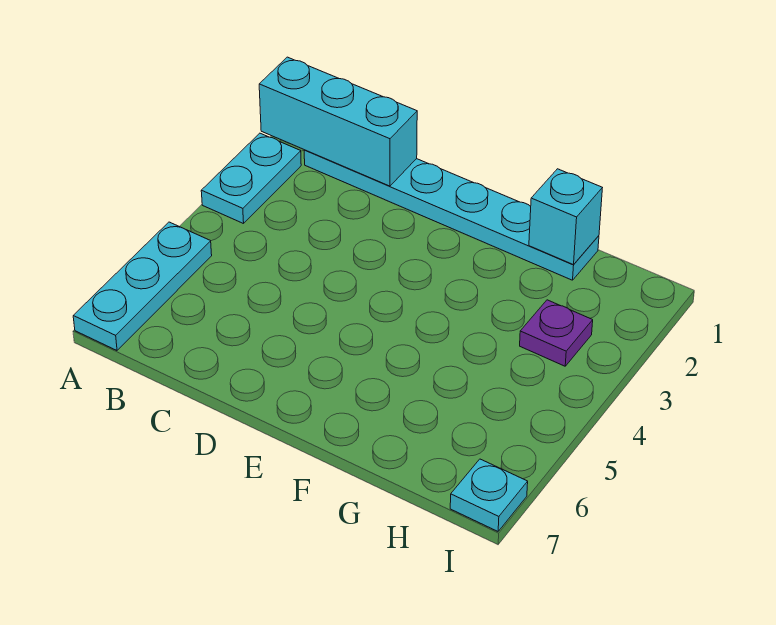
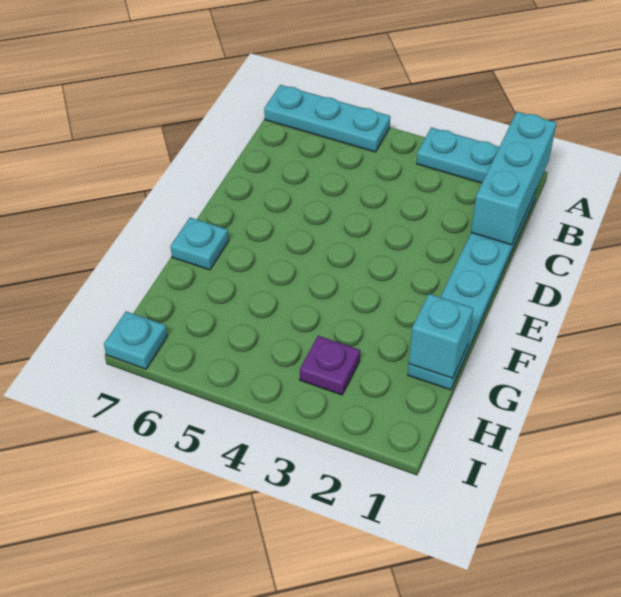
none -> cyan 1x1 plate [171,218,229,270]

